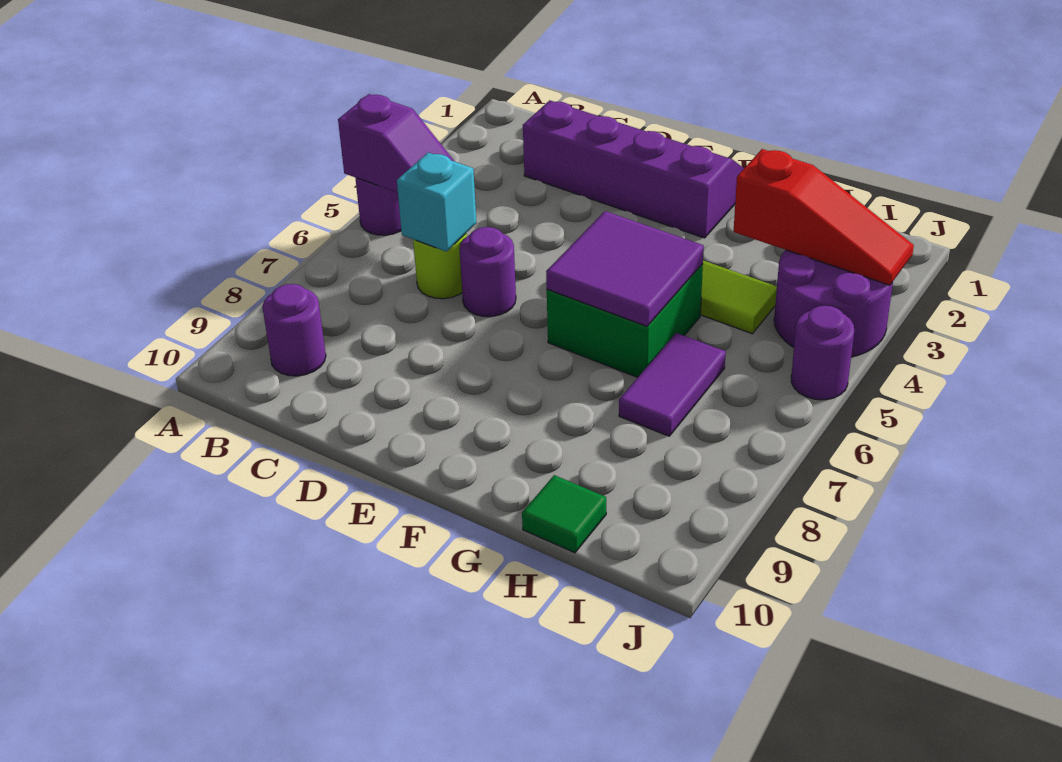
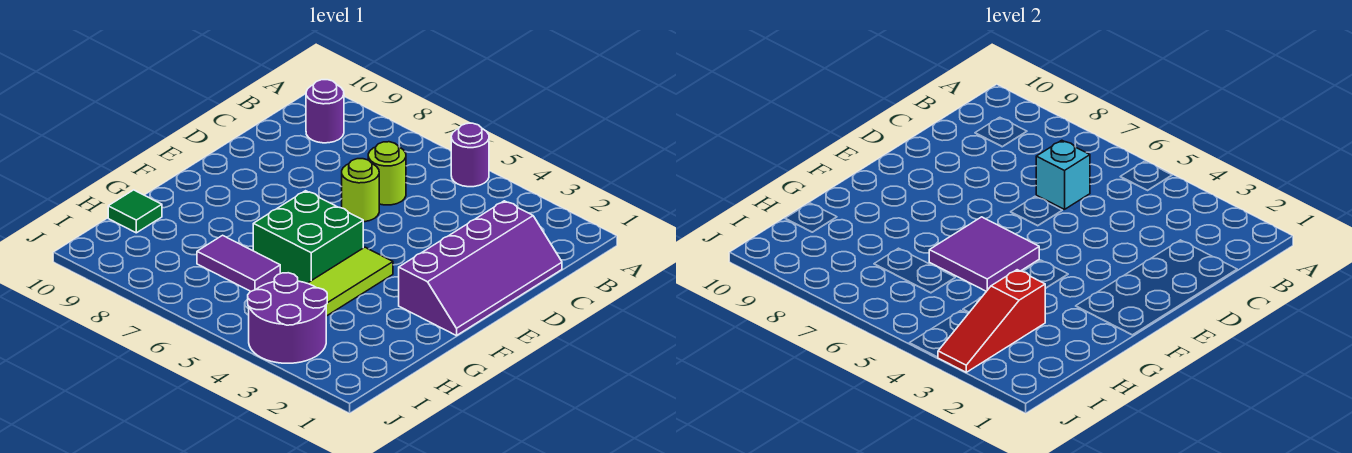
purple 1x2 slope [338,94,455,193] -> none
purple 1x1 round brick [460,227,516,317] -> lime 1x1 round brick [342,159,379,222]
purple 1x1 round brick [791,306,854,400] -> none

